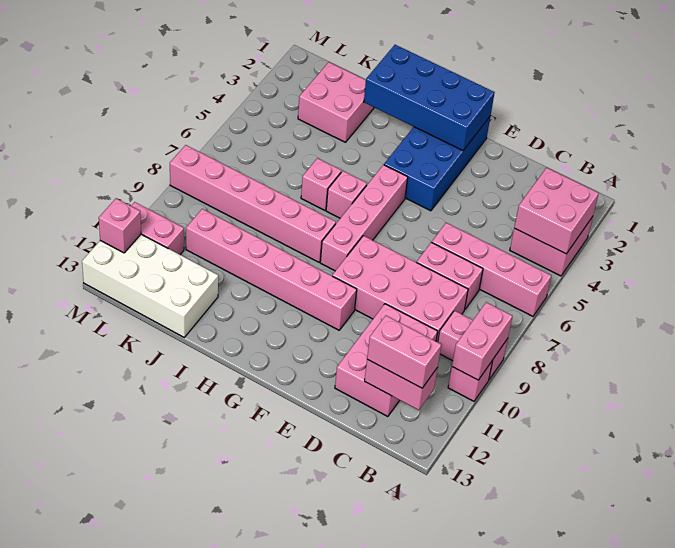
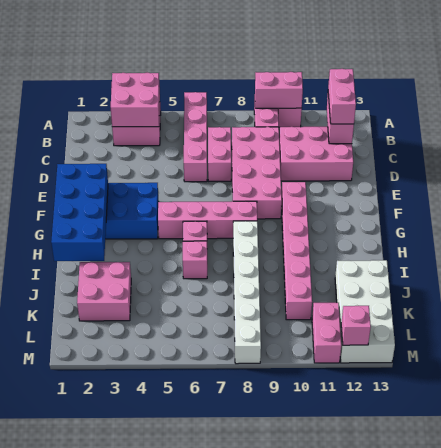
pink 1x6 brick [170,145,336,262] -> white 1x6 brick [233,221,261,364]

